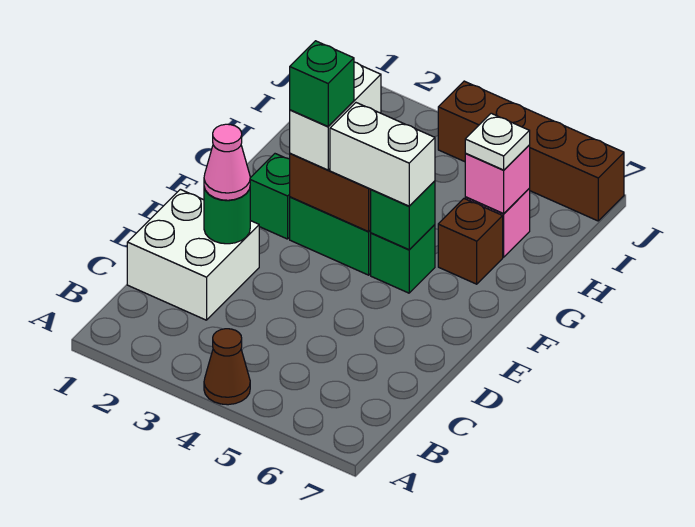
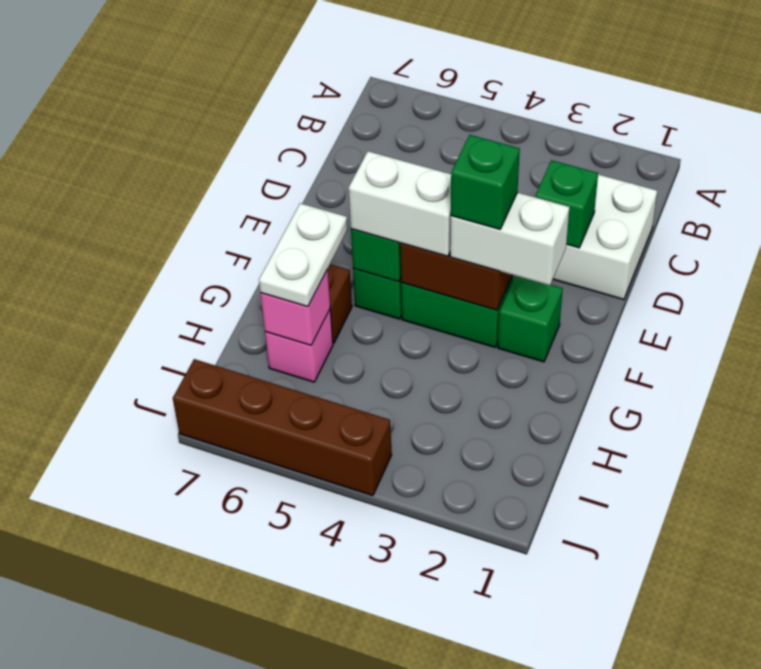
brown 1x1 cone [204,329,250,405] -> none
green 1x1 round brick [204,187,250,244] -> green 1x1 brick [535,160,598,248]
pink 1x1 cone [204,124,250,200] -> none
white 1x2 brick [290,62,381,170] -> white 1x2 brick turned to [450,192,569,286]
white 1x1 plate [465,113,530,170] -> white 1x2 plate [259,203,348,307]

